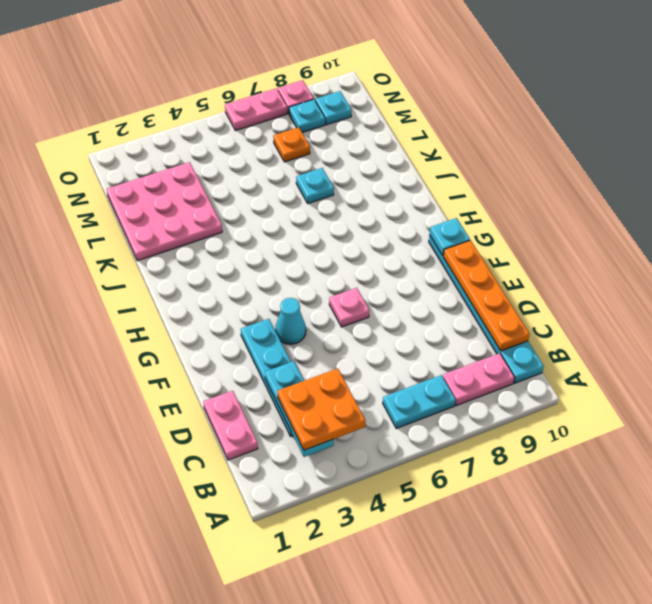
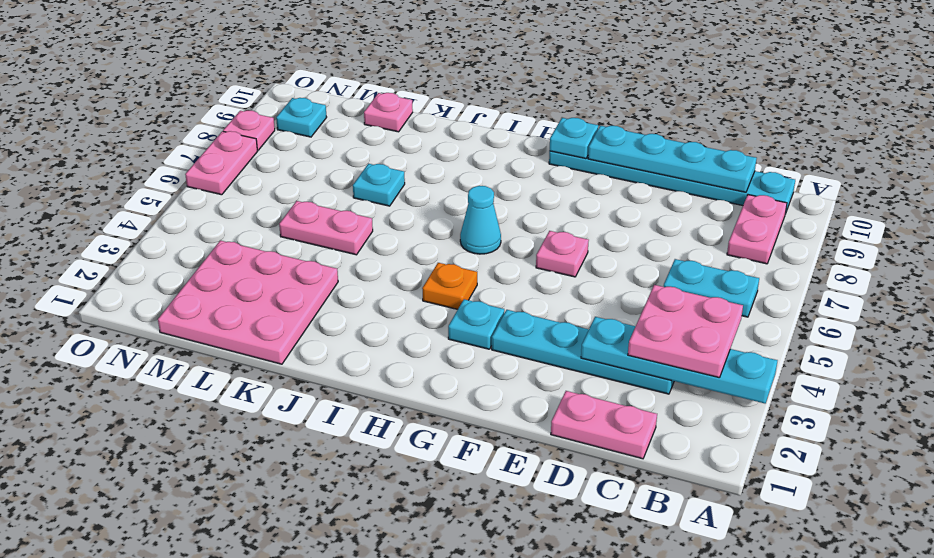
cyan 1x3 plate [265,361,334,457] -> cyan 1x4 plate [581,317,778,403]
orange 2x2 plate [277,369,365,450] -> pink 2x2 plate [628,285,743,378]
cyan 1x2 plate [383,375,456,428] -> cyan 1x2 plate turned to [664,259,759,317]
orange 1x4 plate [443,240,530,351] -> cyan 1x4 plate [588,126,757,192]
cyan 1x1 cone [275,298,306,344] -> cyan 1x1 cone moved to [460,186,501,254]
none -> pink 1x2 plate [279,201,373,255]
none -> pink 1x1 plate [364,93,413,132]
orange 1x1 plate [273,127,310,162] -> orange 1x1 plate moved to [422,263,477,309]
cyan 1x1 plate [289,99,325,133] -> cyan 1x1 plate moved to [448,299,504,349]

